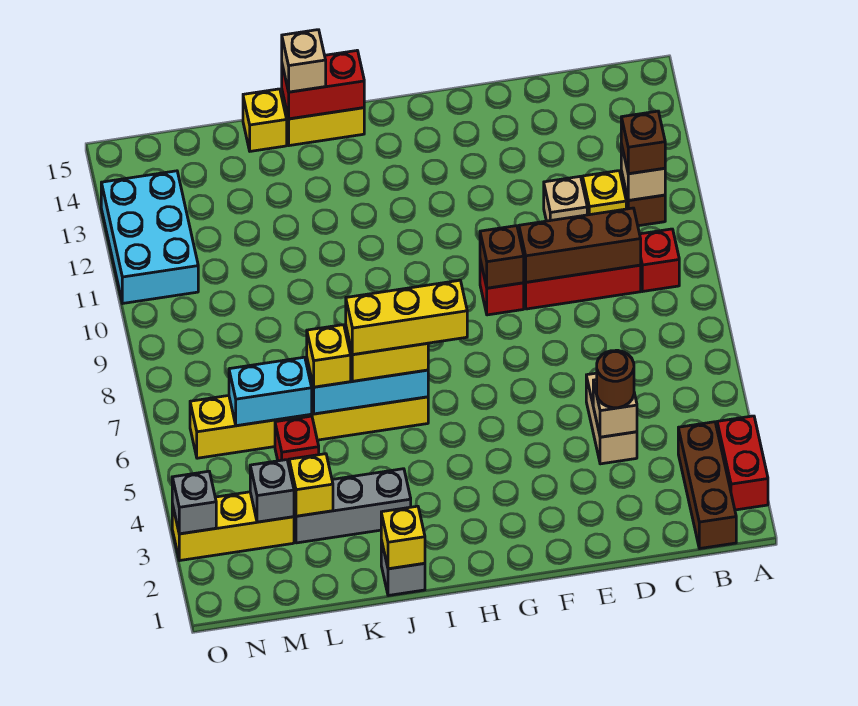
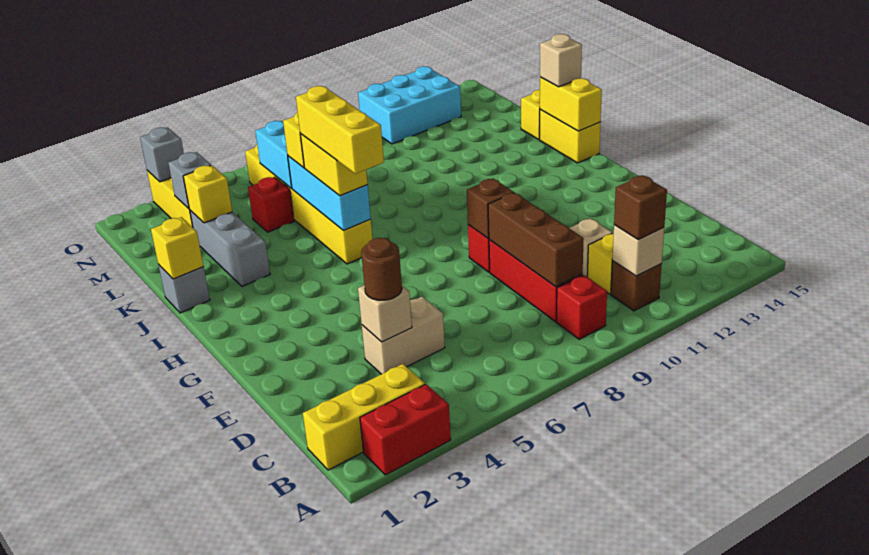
brown 1x3 brick [678,422,736,549] -> yellow 1x3 brick [303,364,425,470]
red 1x2 brick [282,51,364,119] -> yellow 1x2 brick [540,77,602,131]

